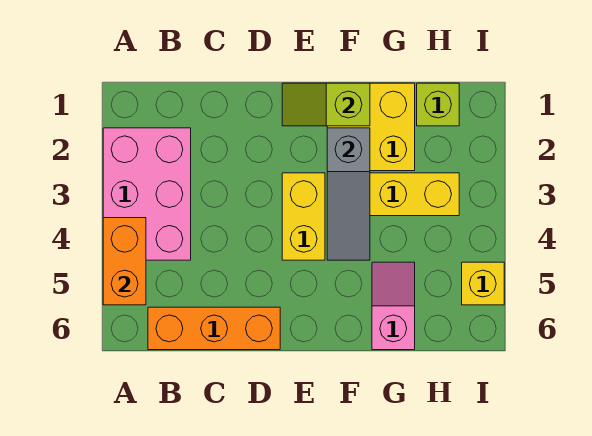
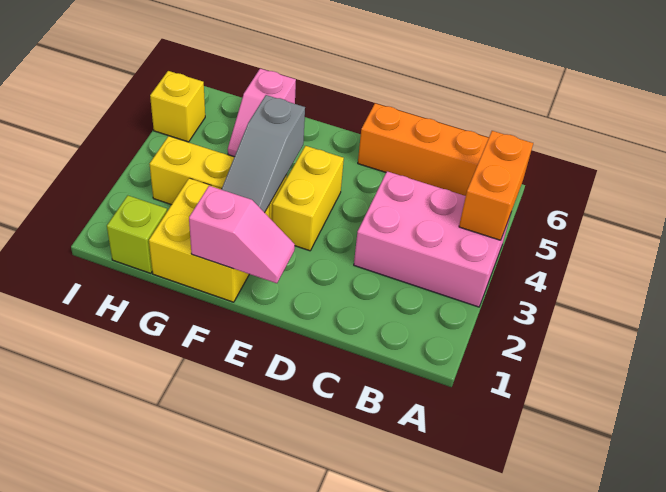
pink 2x3 brick [103,128,191,260] -> pink 2x3 brick turned to [354,171,511,307]
lime 1x2 slope [282,83,370,126] -> pink 1x2 slope [189,186,295,283]
grey 1x3 slope [327,128,370,260] -> grey 1x3 slope turned to [221,95,305,213]

